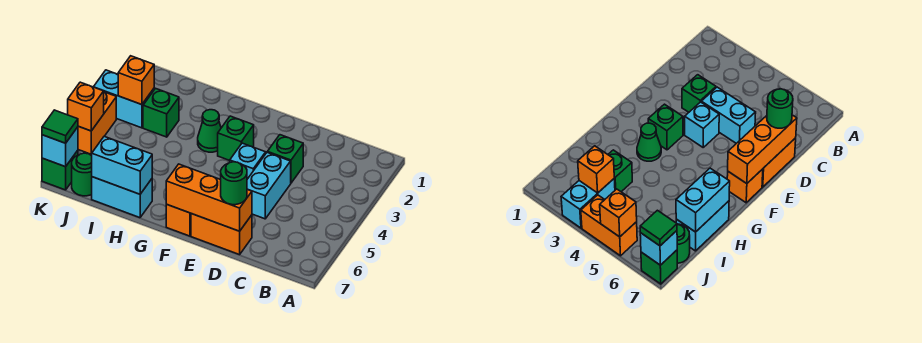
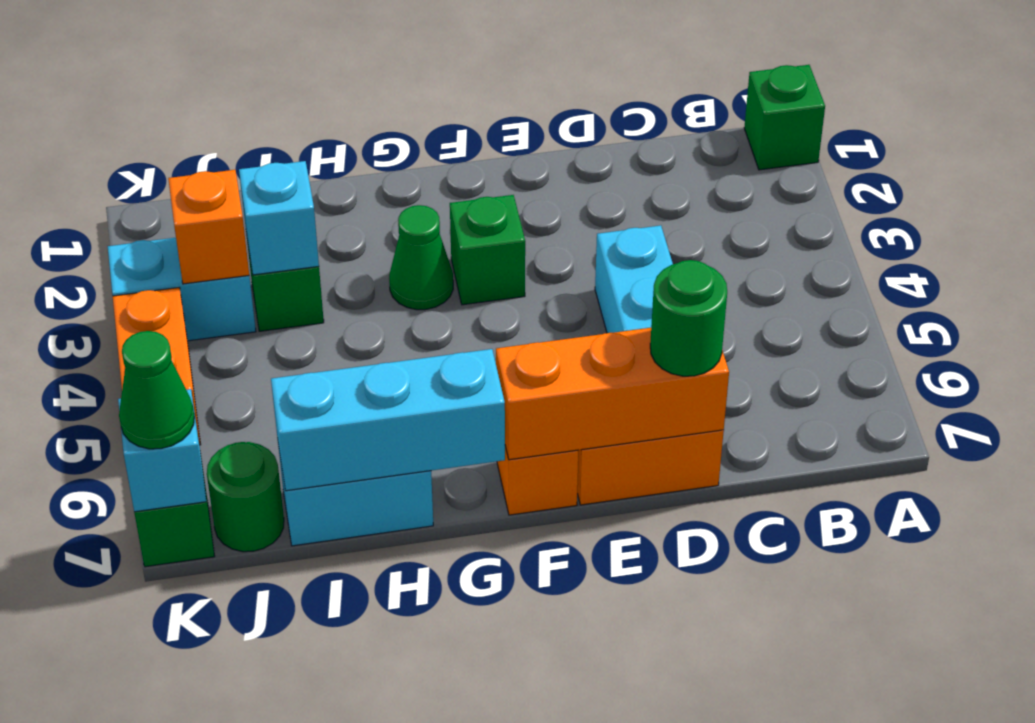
green 1x1 brick [267,135,303,183] -> green 1x1 brick moved to [744,65,825,170]
cyan 1x1 brick [230,143,266,179] -> cyan 1x1 brick moved to [239,161,319,275]
cyan 1x2 brick [92,136,152,194] -> cyan 1x3 brick [271,349,505,491]
orange 1x1 brick [68,82,104,131] -> none
green 1x1 tile [42,110,78,143] -> green 1x1 cone [119,331,194,449]

